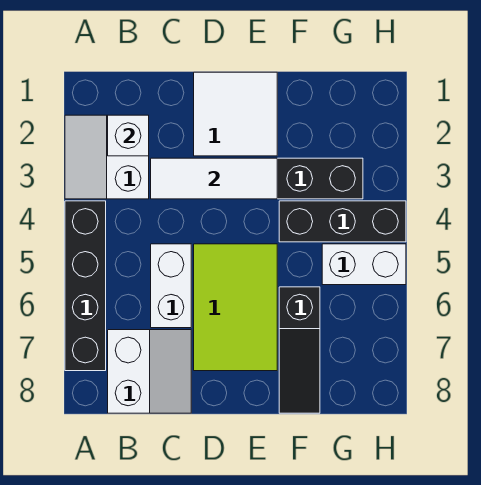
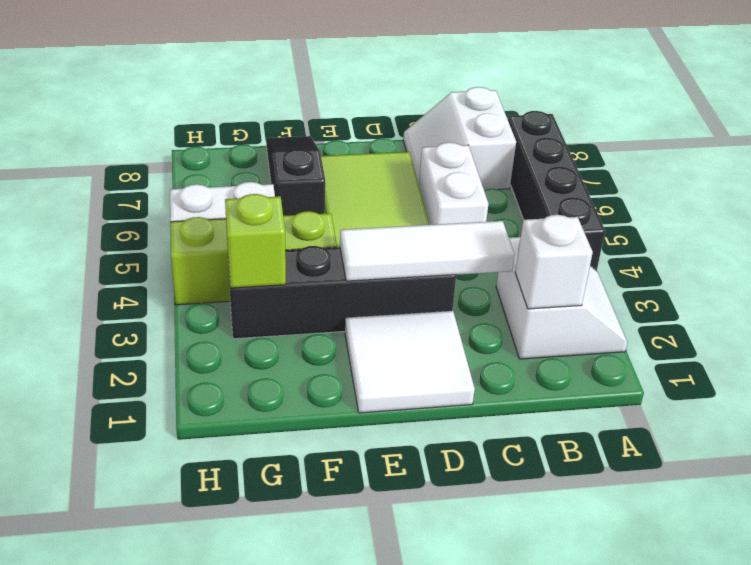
black 1x3 brick [279,201,406,242] -> lime 1x3 brick [170,211,337,305]
none -> lime 1x1 brick [225,194,286,288]

